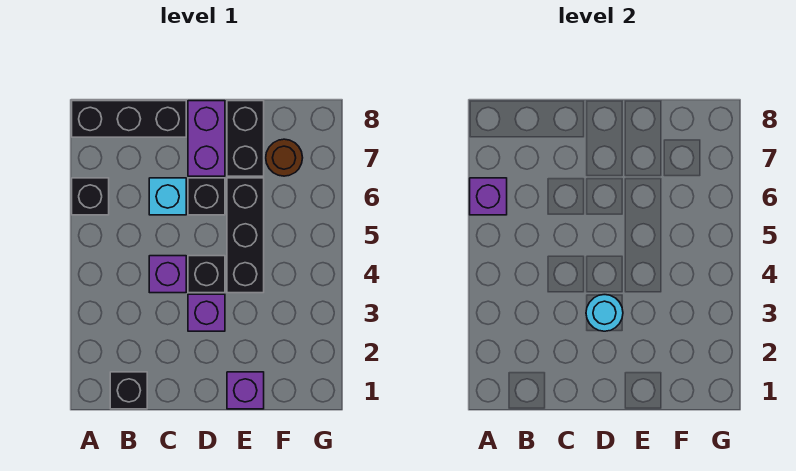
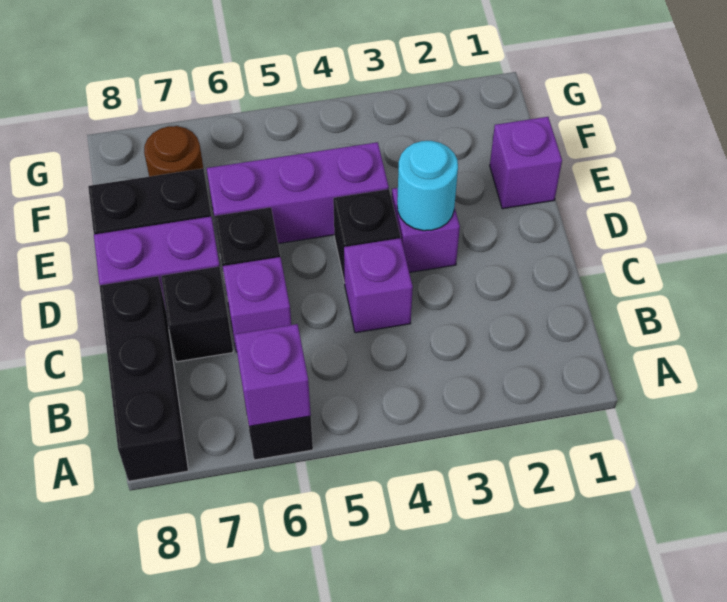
black 1x1 brick [110,372,147,409] -> black 1x1 brick moved to [161,267,233,362]
cyan 1x1 brick [149,178,186,215] -> purple 1x1 brick [223,257,291,352]
black 1x3 brick [227,178,264,293] -> purple 1x3 brick [207,142,389,244]

